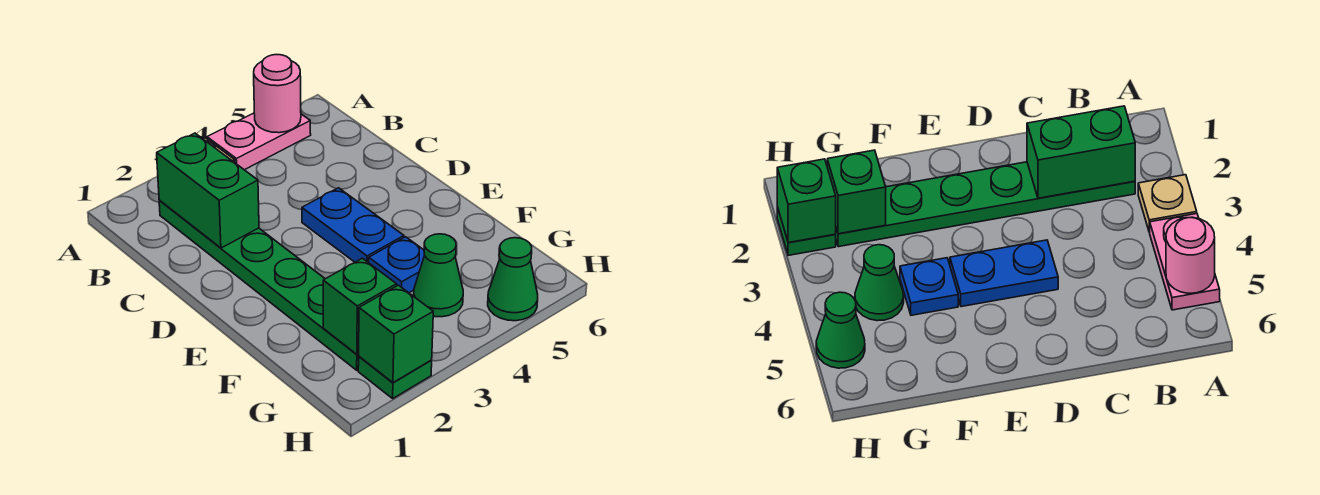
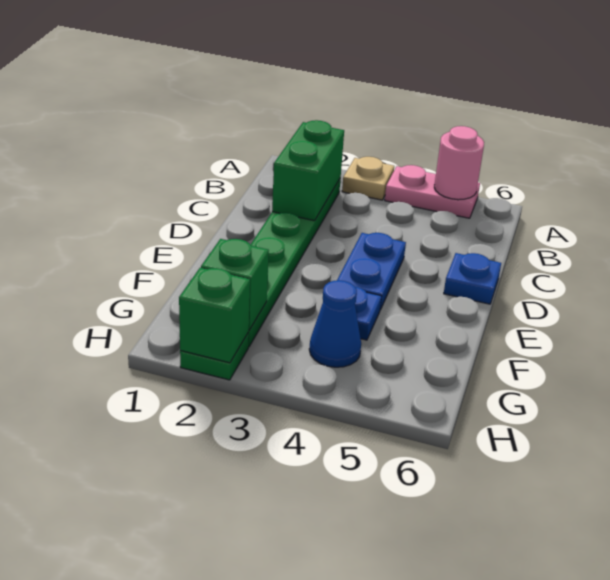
none -> blue 1x1 plate [444,253,501,304]
green 1x1 cone [414,234,463,317] -> blue 1x1 cone [309,280,361,367]
green 1x1 cone [488,238,538,321] -> none

